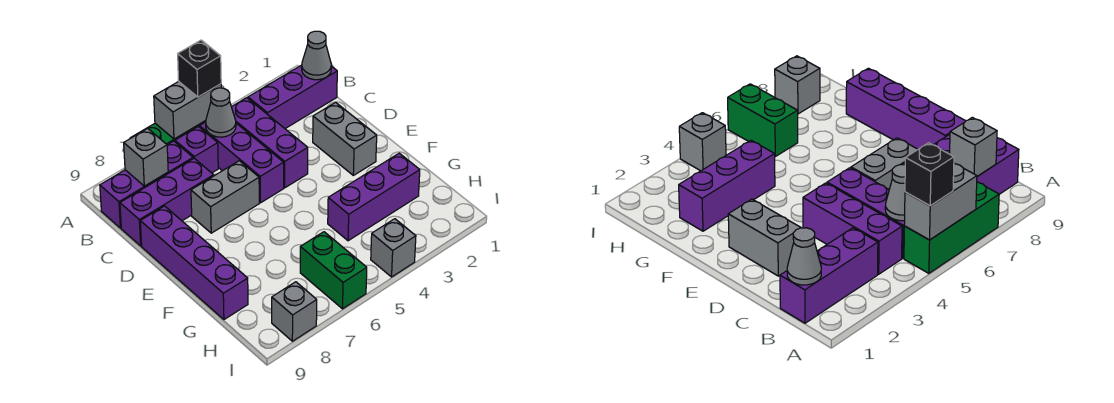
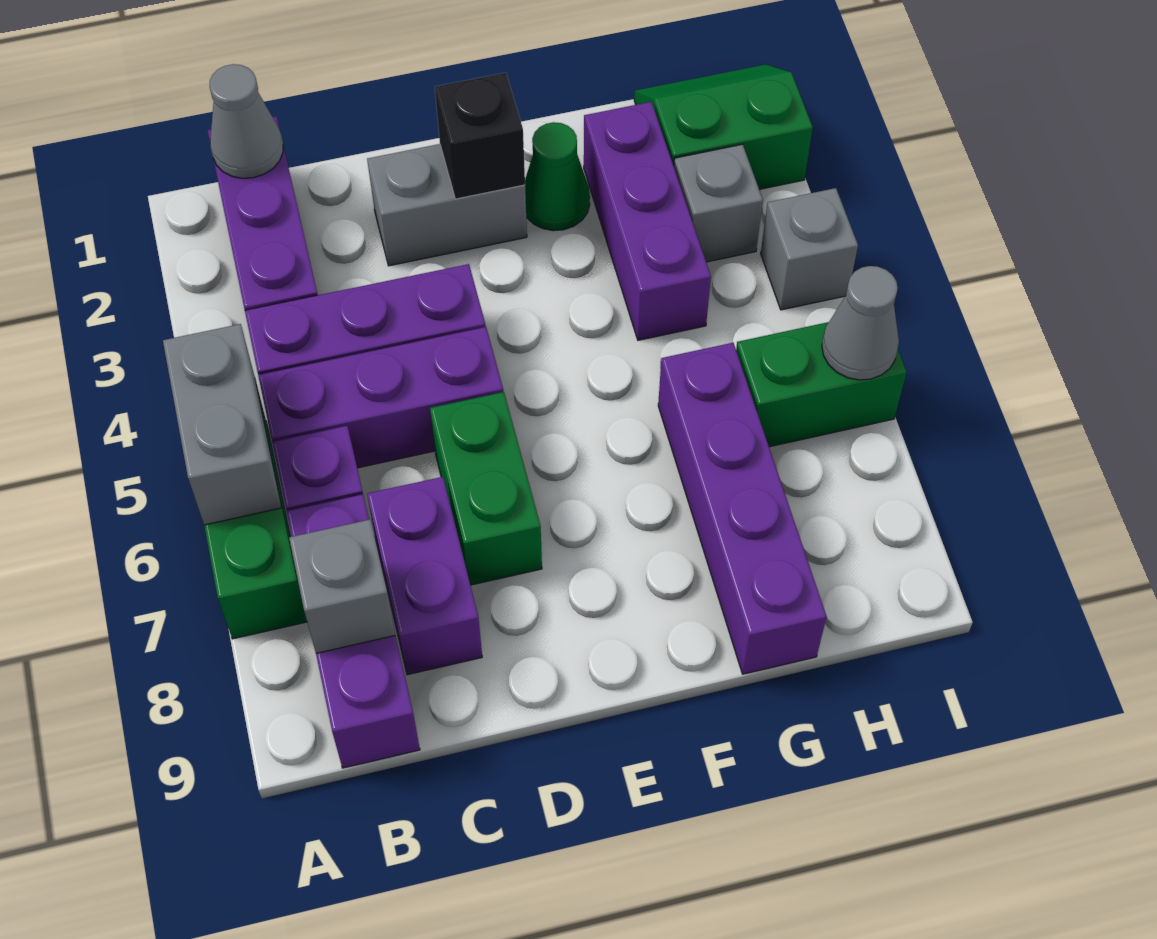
black 1x1 brick [178,40,221,97] -> black 1x1 brick moved to [435,73,525,199]
grey 1x1 cone [206,88,236,137] -> grey 1x1 cone moved to [822,266,899,380]
purple 1x3 brick [120,159,214,246] -> purple 1x2 brick [367,477,482,675]
grey 1x2 brick [191,161,259,233] -> green 1x2 brick [430,392,542,585]
purple 1x4 brick [140,206,248,320] -> purple 1x4 brick turned to [658,343,827,674]
none -> green 1x1 cone [525,122,590,231]
none -> green 2x2 slope [634,65,813,189]
grey 1x1 brick [272,282,317,341] -> grey 1x1 brick moved to [674,144,763,262]

